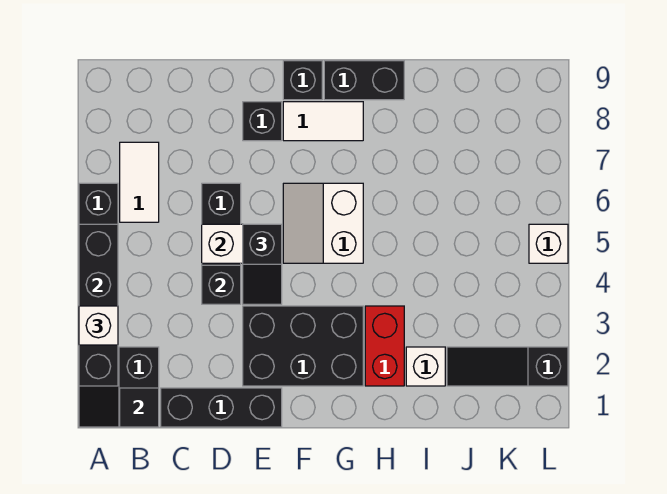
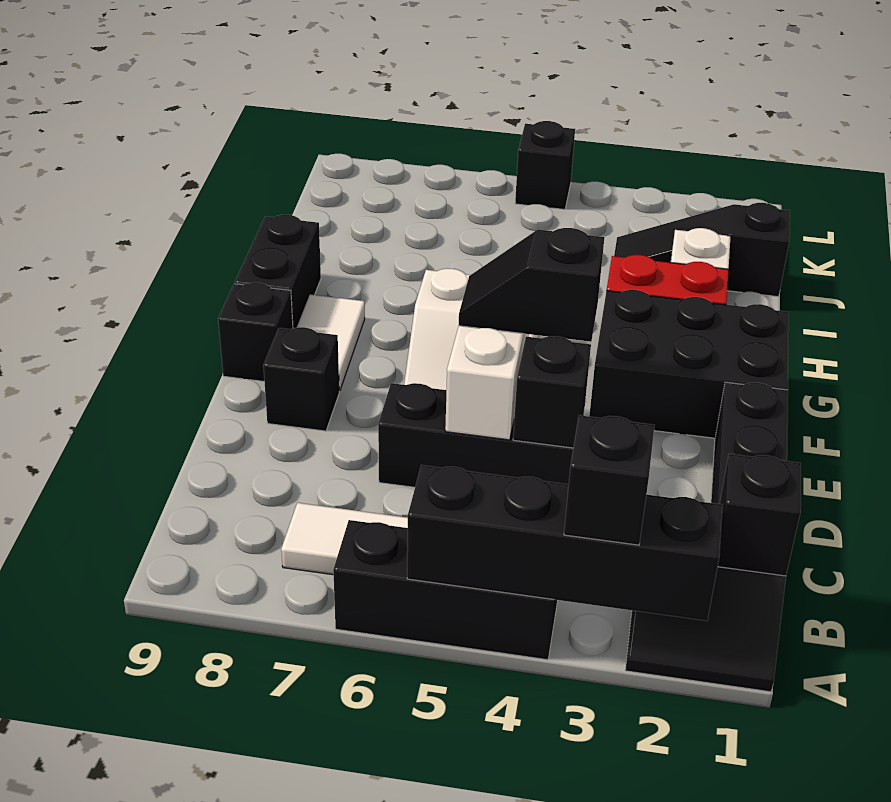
white 1x1 brick [79,306,118,345] -> black 1x1 brick [564,415,654,545]
black 1x1 tile [120,388,159,427] -> black 1x1 brick [718,454,801,576]
black 2x3 brick [243,306,363,386] -> black 2x3 brick turned to [589,290,789,438]
black 1x2 slope [243,224,282,304] -> black 1x2 slope turned to [459,228,604,342]
black 1x3 slope [447,347,568,386] -> black 1x3 slope turned to [614,203,790,297]
white 1x1 brick [529,224,568,263] -> black 1x1 brick [515,121,575,209]

